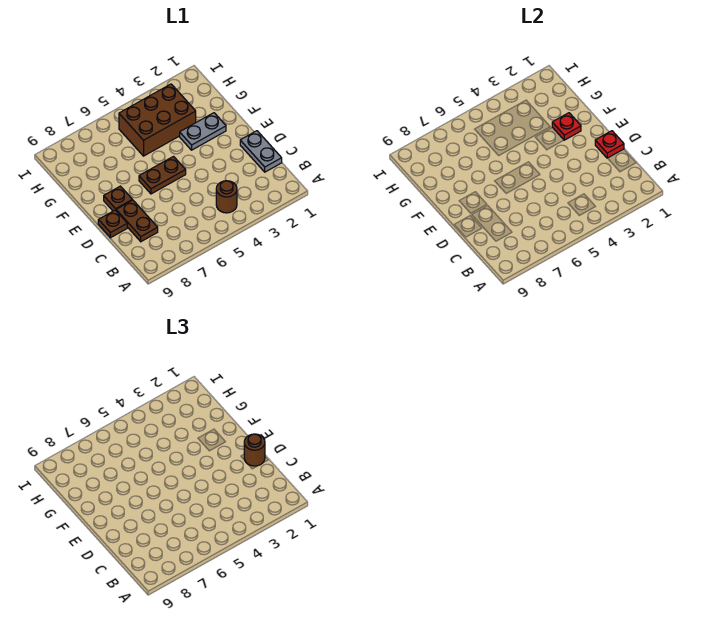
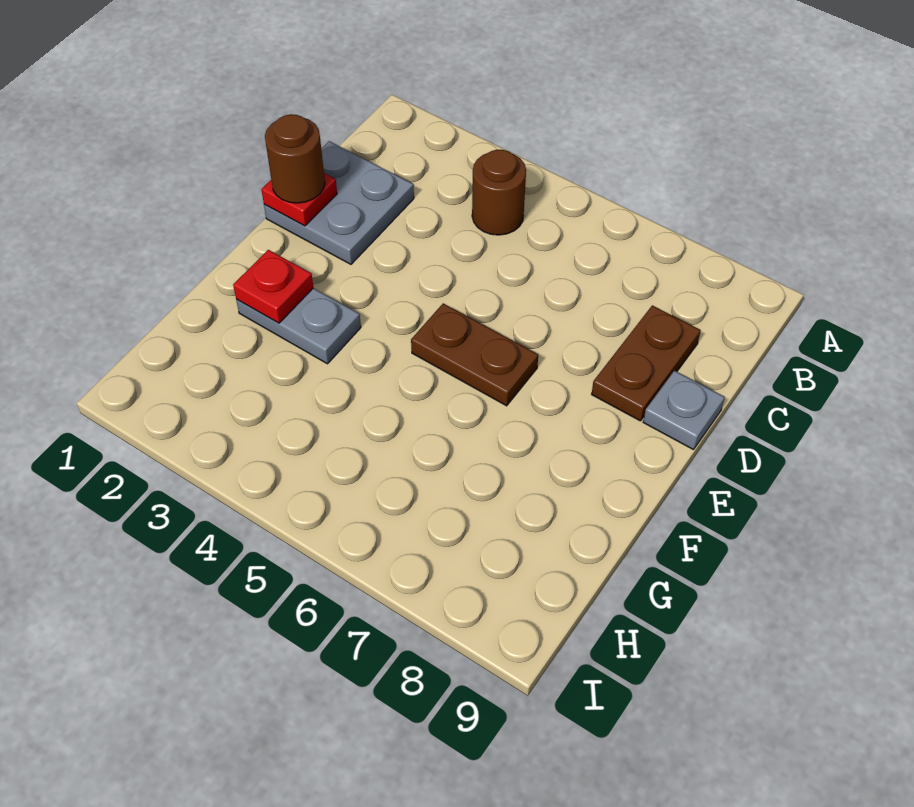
grey 1x2 plate [240,131,282,172] -> grey 2x2 plate [264,141,414,264]
brown 1x1 plate [98,210,127,238] -> grey 1x1 plate [643,371,725,450]
brown 1x1 plate [104,186,132,211] -> none
brown 2x3 brick [119,84,196,156] -> none

